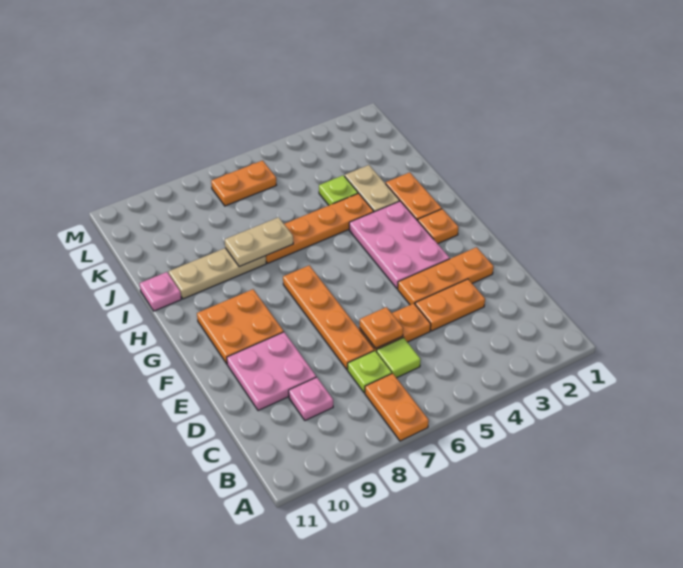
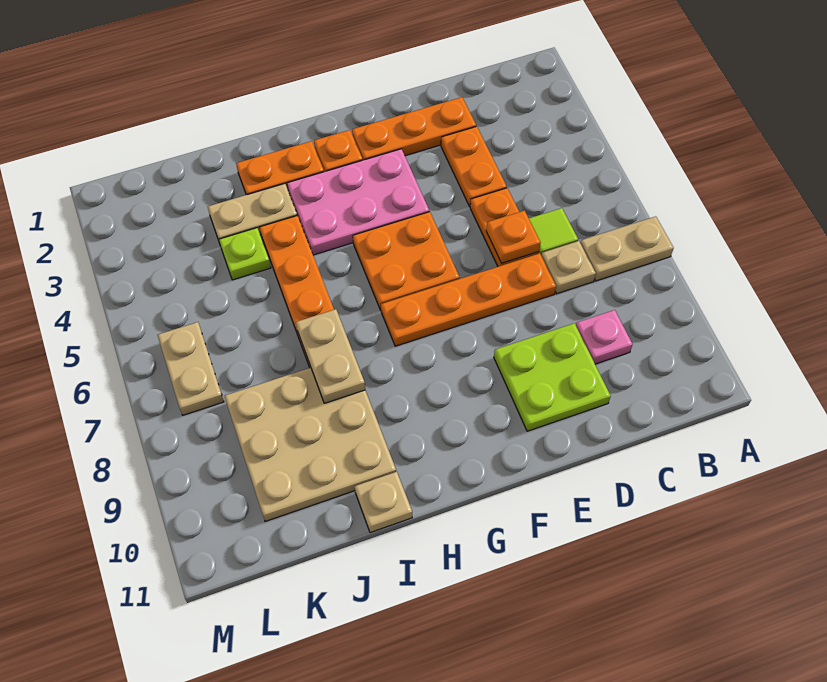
orange 1x2 plate [365,373,429,441] -> tan 1x2 plate [580,216,674,281]
lime 1x1 plate [348,351,392,393] -> tan 1x1 plate [541,241,596,294]
pink 2x2 plate [227,332,316,411] -> lime 2x2 plate [494,323,611,431]
orange 1x3 plate [398,247,494,305] -> orange 1x3 plate turned to [352,97,476,160]
orange 2x2 plate [197,289,284,364] -> orange 2x2 plate moved to [353,212,460,310]
tan 1x3 plate [169,248,266,299] -> tan 3x3 plate [224,368,396,522]
pink 1x1 plate [140,272,181,311] -> tan 1x1 plate [354,472,412,533]
orange 1x2 plate [211,161,276,206] -> tan 1x2 plate [158,322,224,415]

